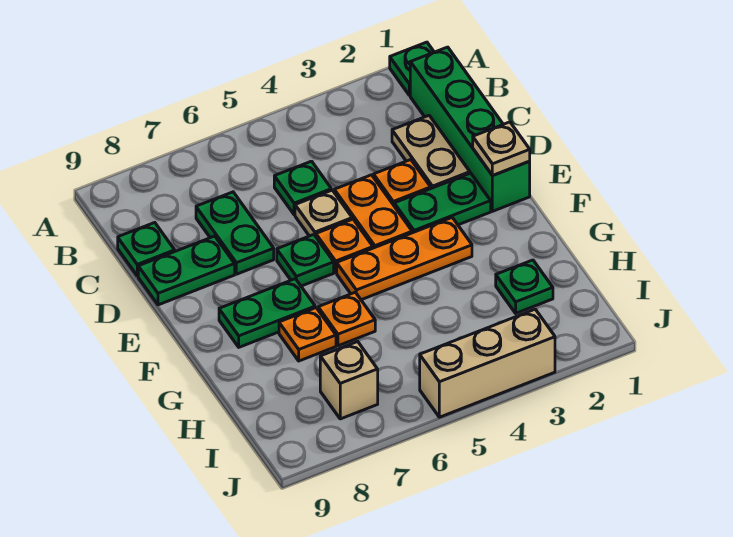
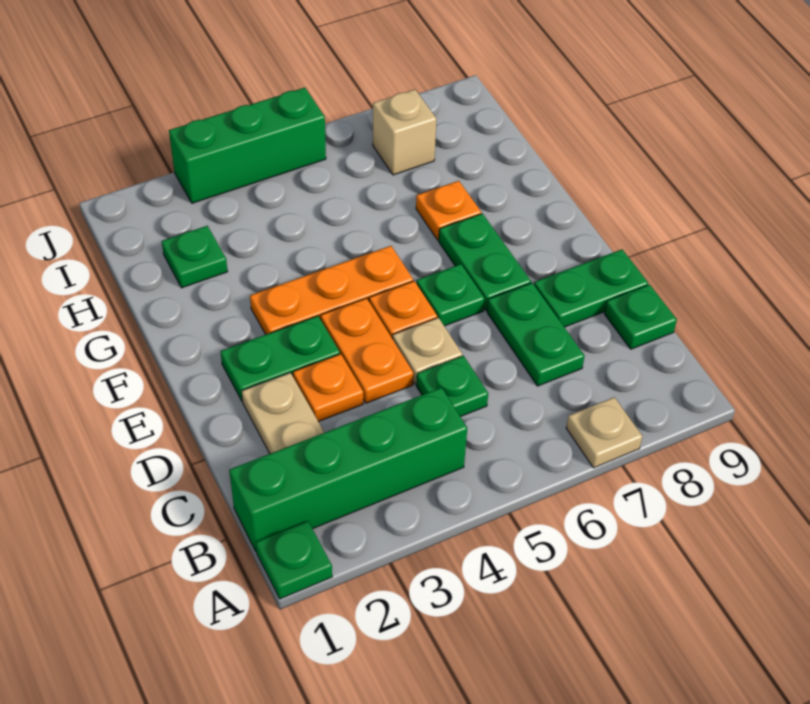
green 1x4 brick [410,47,530,211] -> green 1x4 brick turned to [229,388,467,552]
tan 1x1 plate [473,122,530,176] -> tan 1x1 plate moved to [566,397,643,468]
green 1x2 plate [219,279,315,347] -> green 1x2 plate turned to [439,214,531,310]
orange 1x1 plate [318,292,375,346] -> none
tan 1x3 brick [420,309,555,417] -> green 1x3 brick [169,88,326,203]

